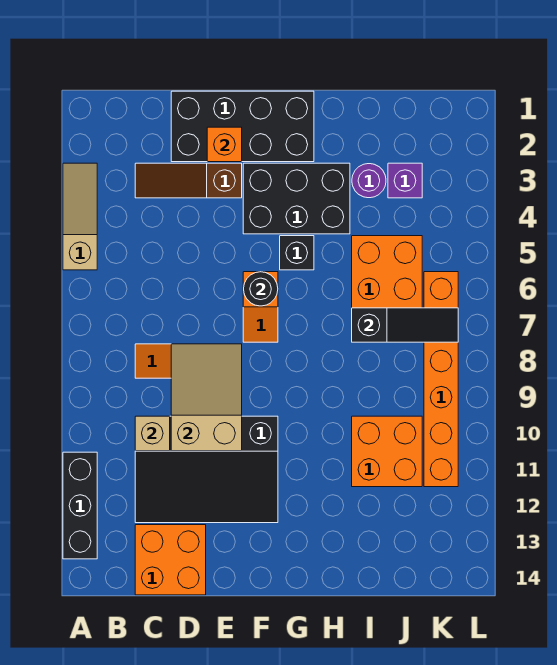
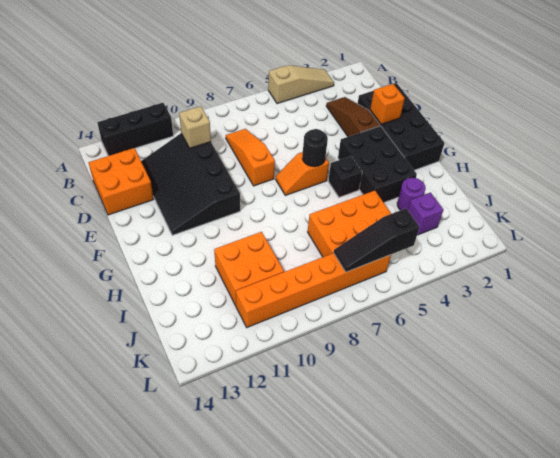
tan 2x3 slope [171,344,242,451] -> none
black 1x3 slope [352,308,458,342] -> black 1x3 slope turned to [334,209,420,272]

